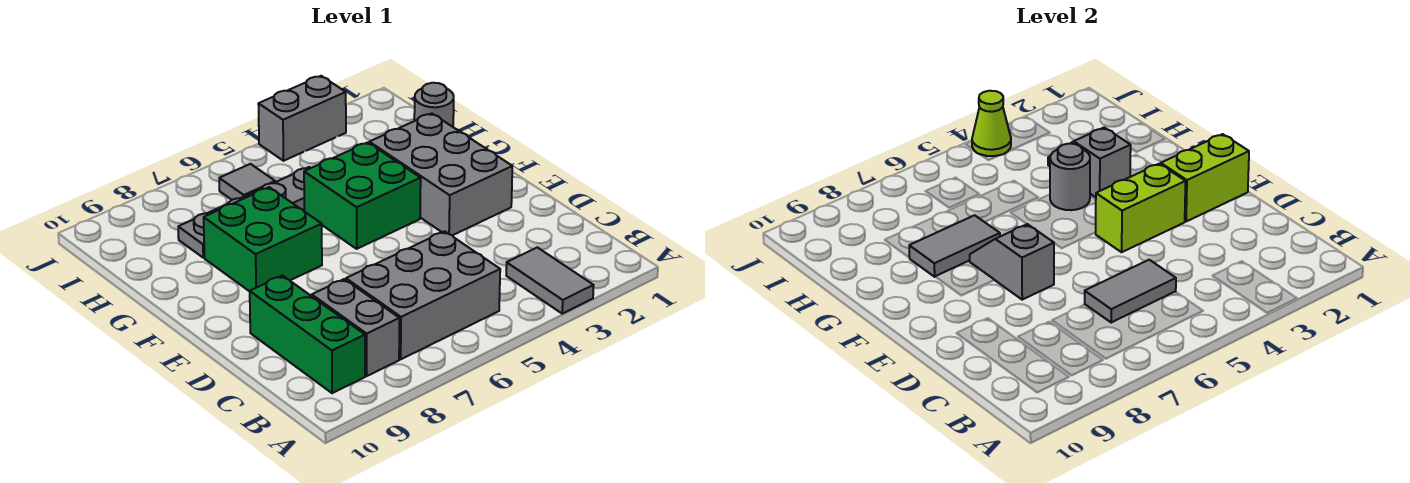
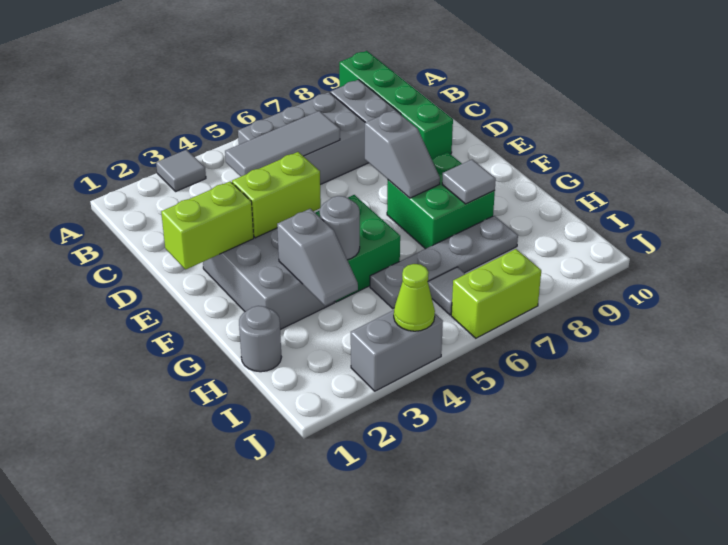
grey 1x2 tile [506,247,594,314] -> grey 1x1 tile [156,150,206,192]
green 1x3 brick [250,276,365,393] -> green 1x4 brick [339,51,453,159]
grey 1x2 tile [1085,260,1176,323] -> grey 1x3 tile [225,111,340,176]
grey 1x2 tile [909,215,1000,277] -> grey 1x1 tile [442,159,496,204]
none -> lime 1x2 brick [451,249,541,338]

